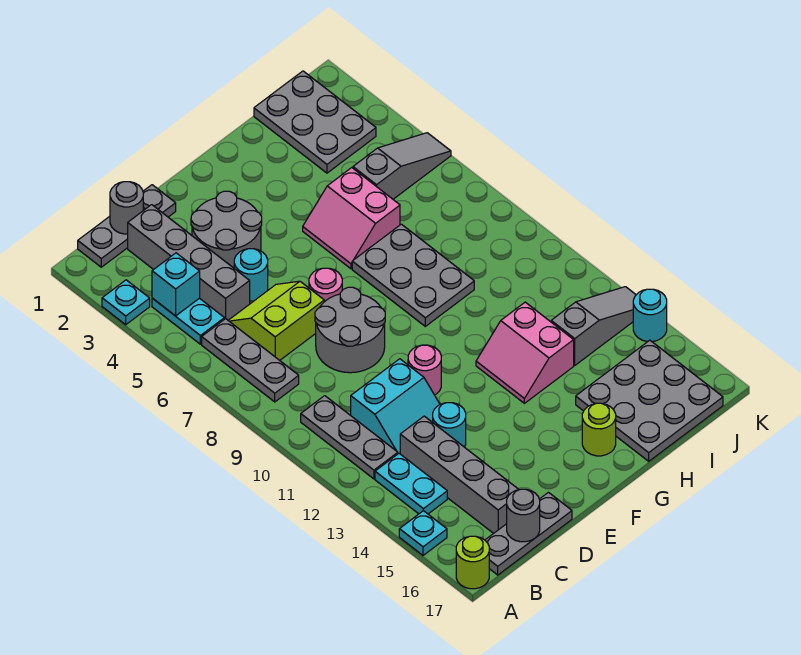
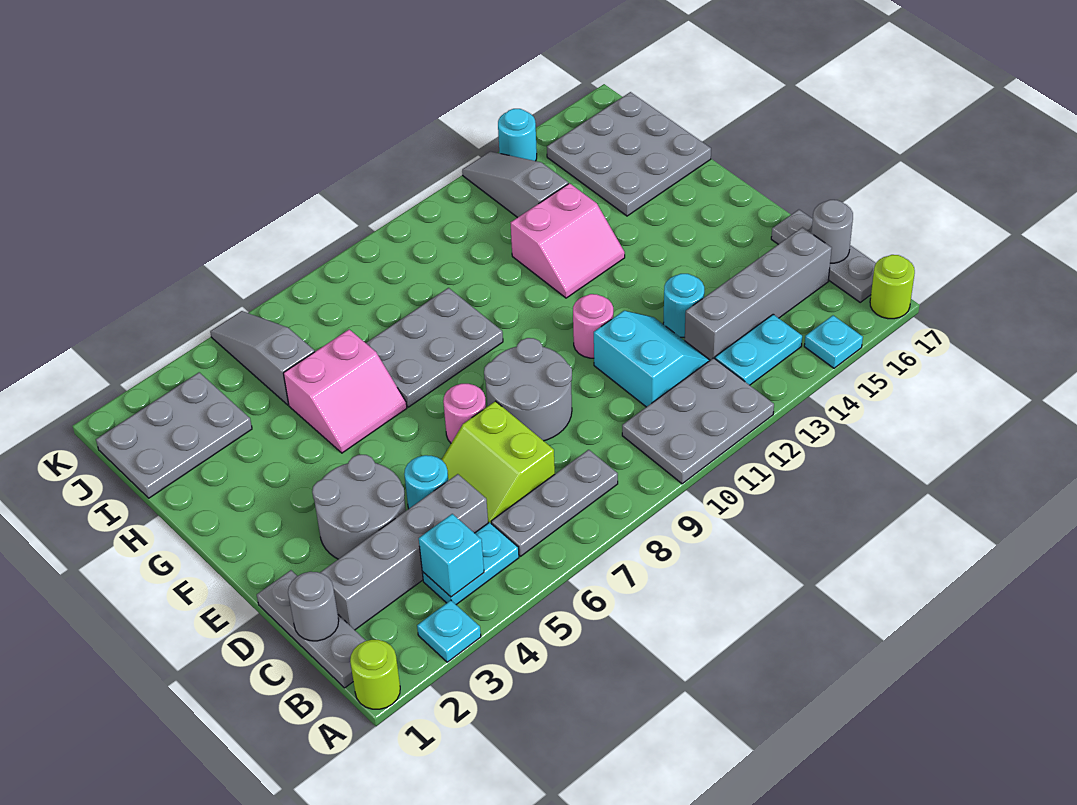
grey 1x3 plate [301,396,398,479] -> grey 2x3 plate [622,358,774,484]
lime 1x1 round brick [582,403,616,456] -> lime 1x1 round brick moved to [350,640,400,709]

